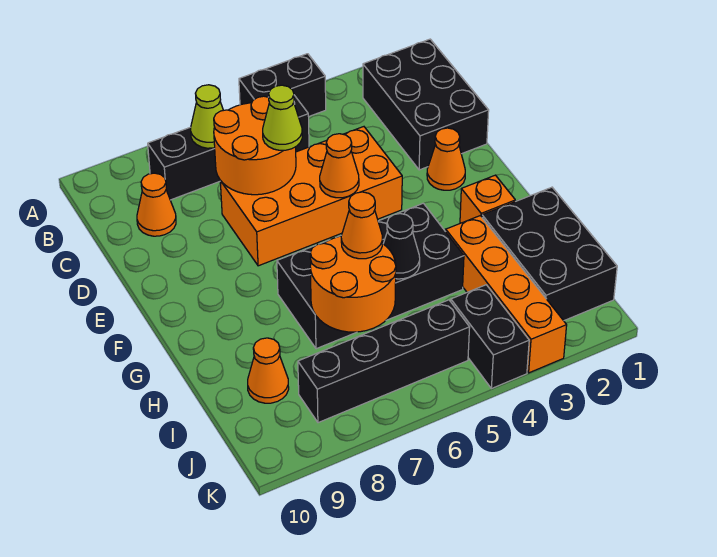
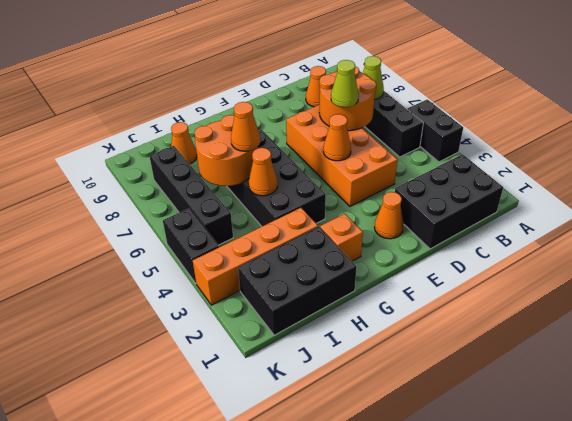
black 1x1 cone [383,214,420,279] -> orange 1x1 cone [249,148,278,196]
black 1x2 brick [451,285,529,389] -> black 1x2 brick turned to [163,208,219,283]

